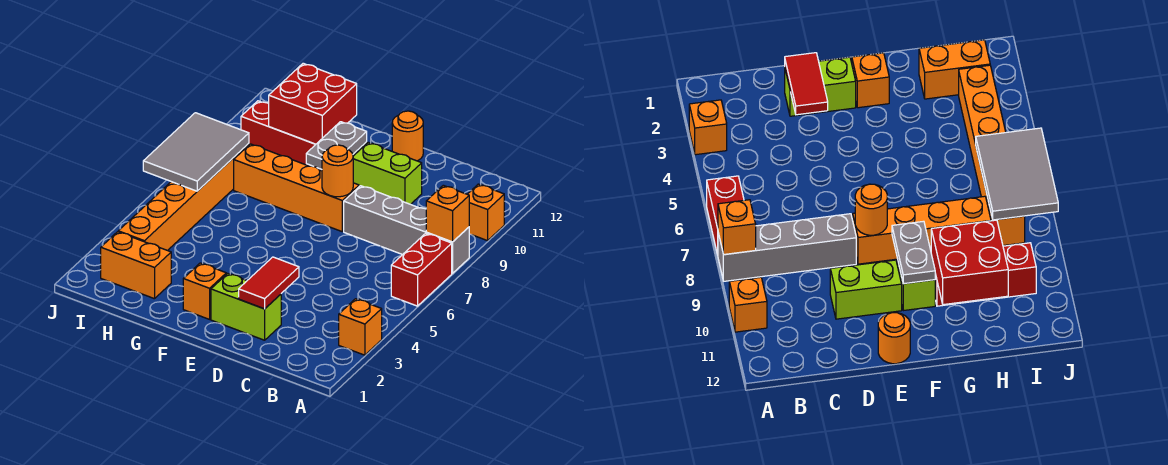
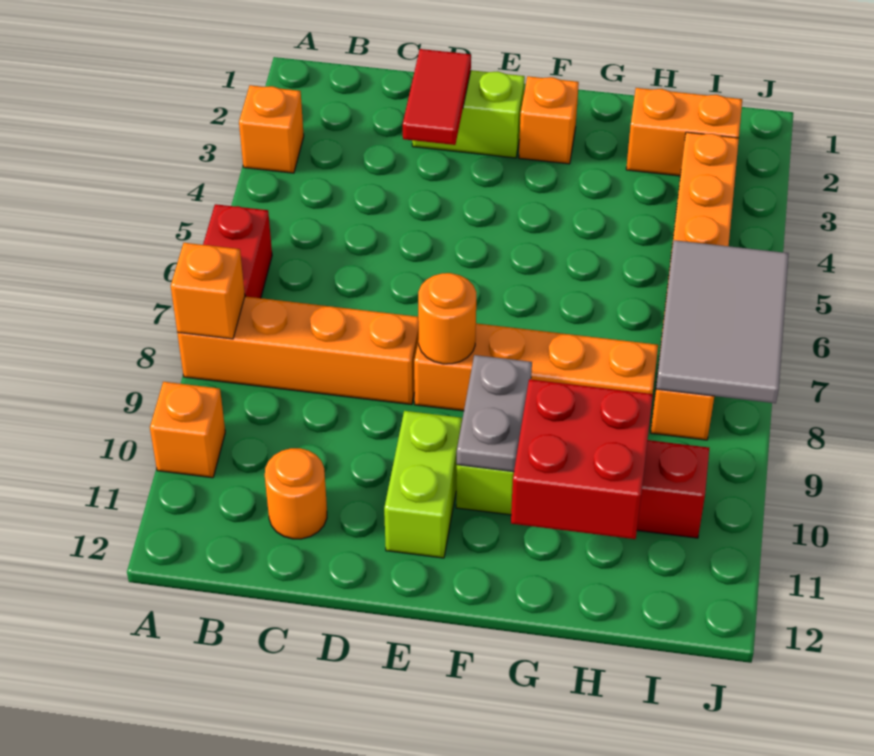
grey 1x4 brick [344,186,469,273] -> orange 1x4 brick [177,296,419,405]
lime 1x2 brick [353,143,422,204] -> lime 1x2 brick turned to [384,411,462,558]
orange 1x1 round brick [392,111,423,161] -> orange 1x1 round brick moved to [265,448,327,539]

